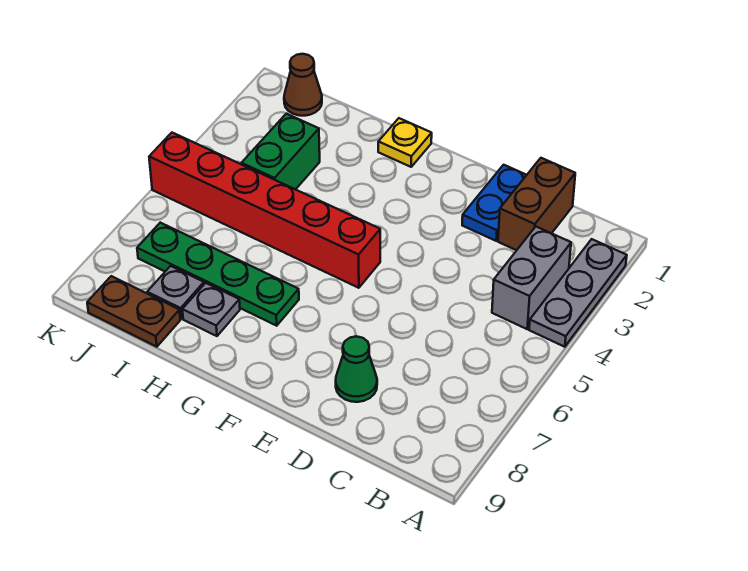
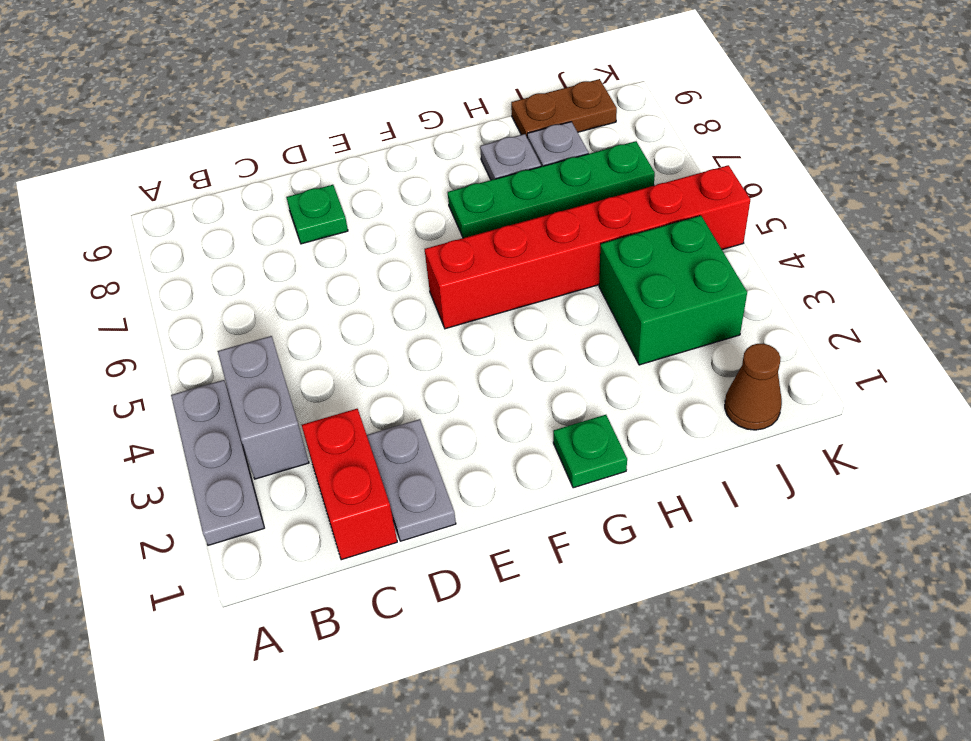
brown 1x2 brick [498,158,575,250] -> red 1x2 brick [302,409,397,560]
blue 1x2 plate [462,165,526,241] -> grey 1x2 plate [367,419,456,541]
green 1x1 cone [336,336,377,402] -> green 1x1 plate [286,185,348,244]
yellow 1x1 plate [378,118,432,167] -> green 1x1 plate [553,415,627,488]
green 1x2 brick [242,114,320,190] -> green 2x2 brick [599,216,747,365]

